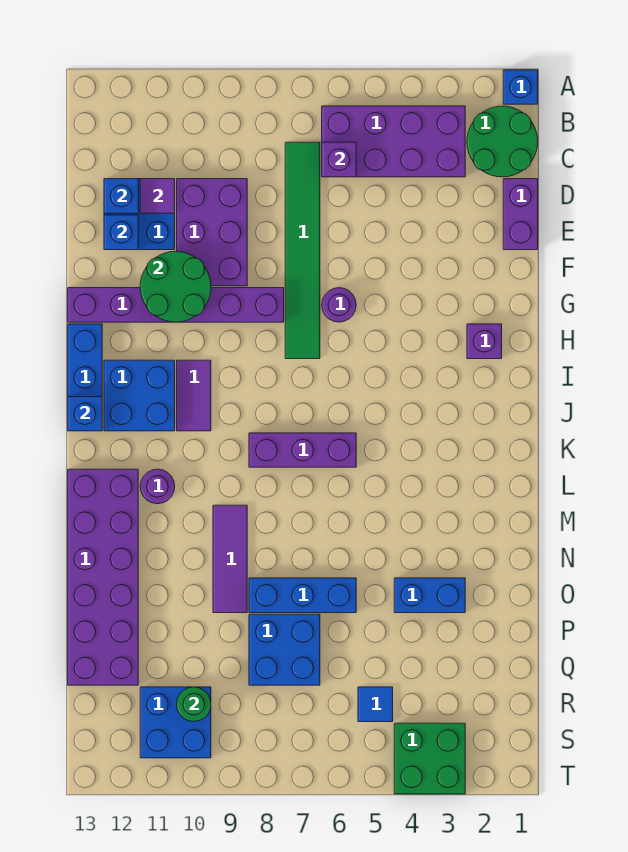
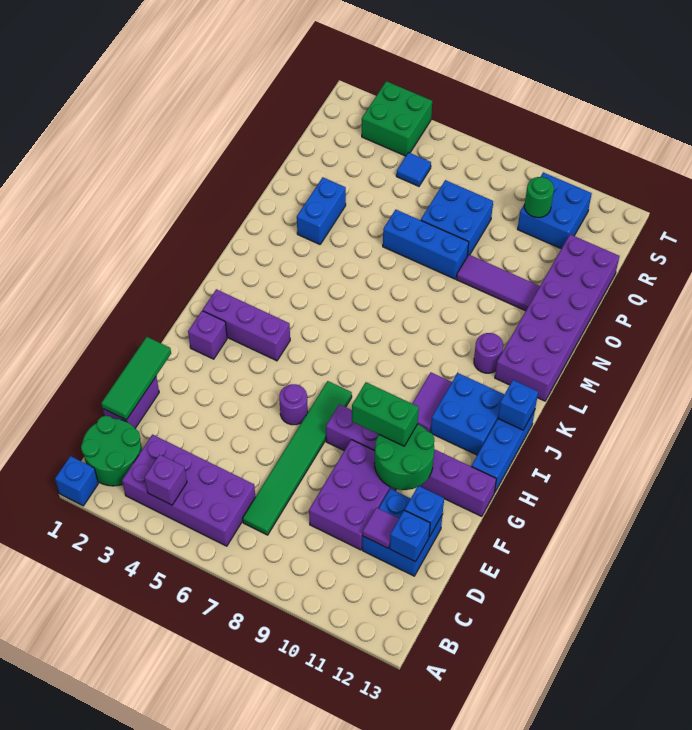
purple 1x1 brick [322,142,356,177] -> purple 1x1 brick moved to [144,454,187,505]
none -> green 1x3 tile [101,337,171,420]
none -> green 1x2 brick [352,382,419,446]
purple 1x3 brick [249,433,356,467] -> purple 1x3 brick moved to [203,289,290,361]
purple 1x3 tile [213,505,247,613] -> purple 1x3 tile turned to [456,255,540,311]
blue 1x2 brick [394,578,465,613] -> blue 1x2 brick turned to [297,177,346,244]

